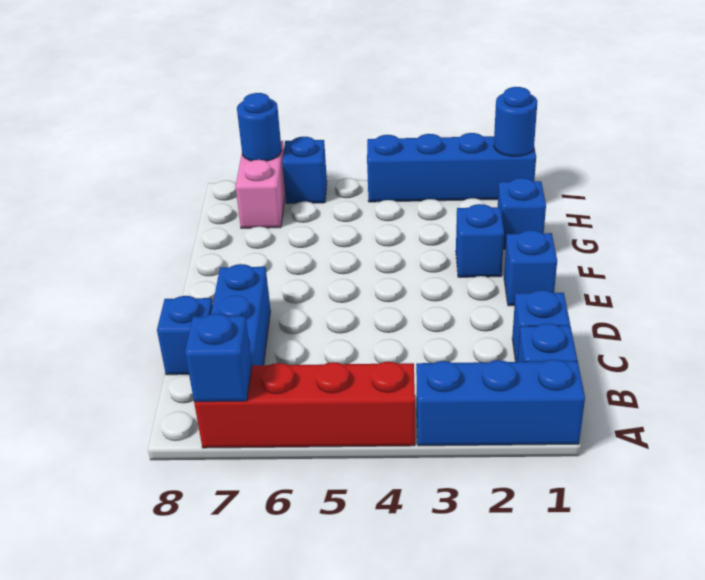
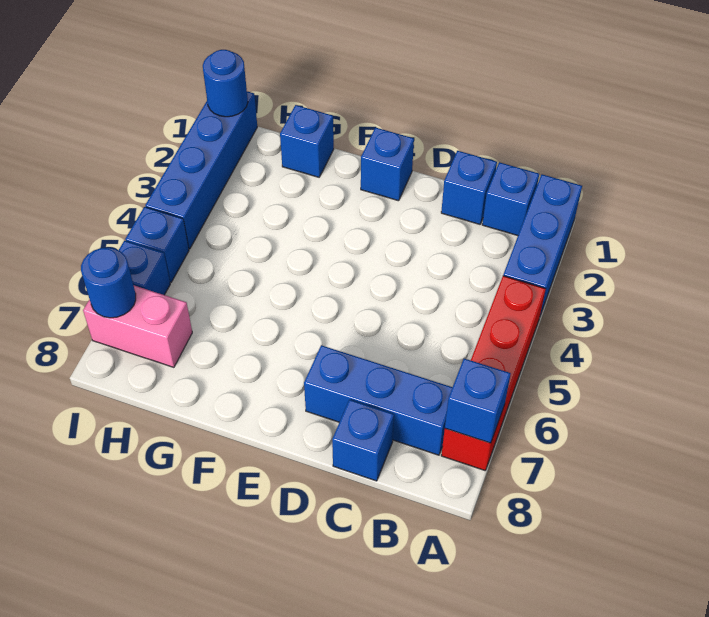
blue 1x1 brick [456,204,504,277] -> blue 1x1 brick moved to [125,207,189,282]

